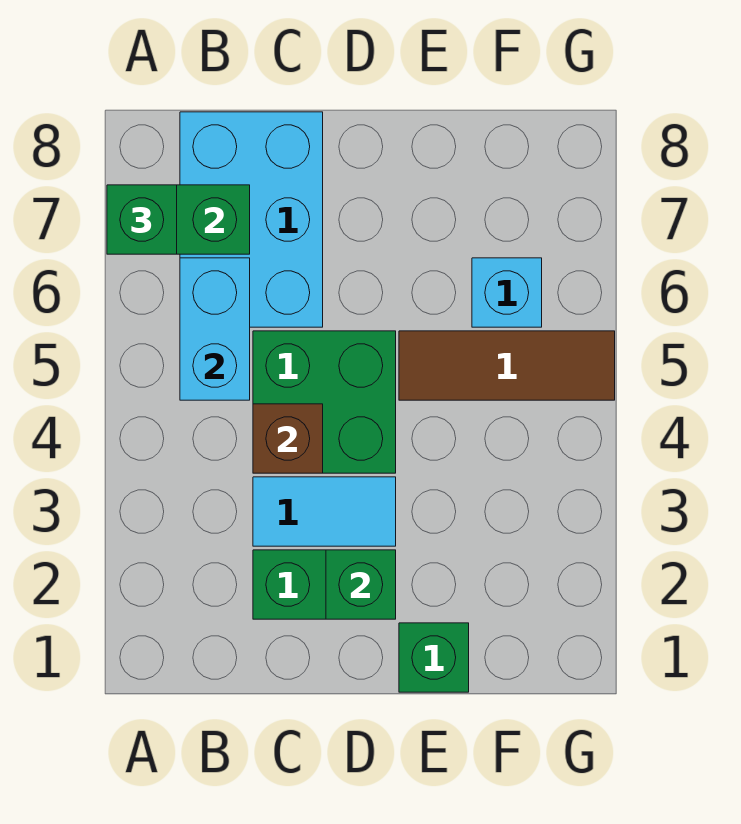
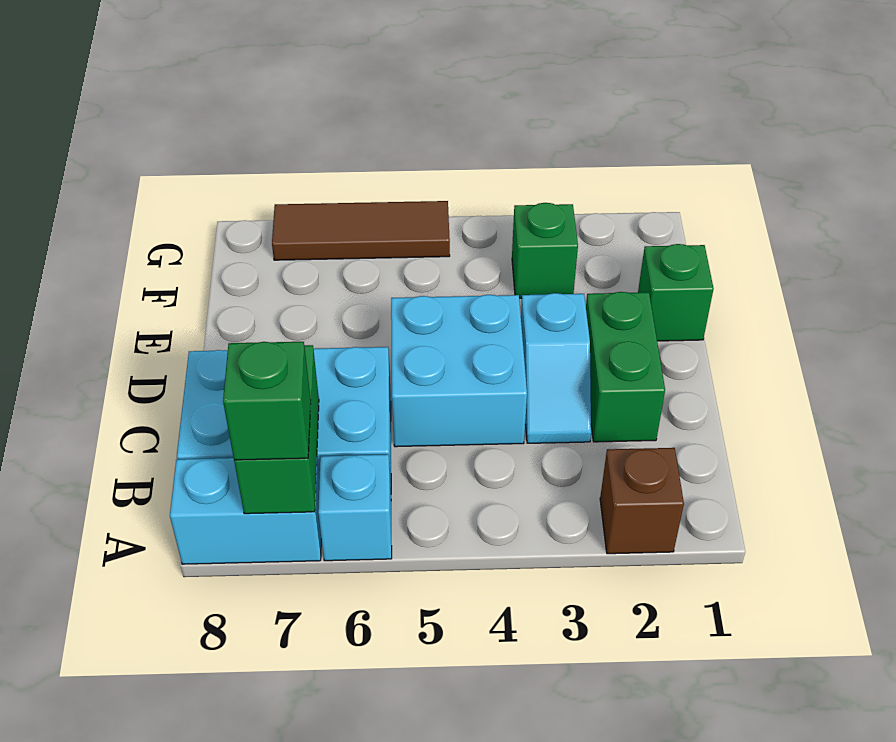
cyan 1x2 brick [180,258,250,400] -> cyan 1x2 brick moved to [170,458,321,564]
cyan 1x2 tile [253,477,396,546] -> cyan 1x2 slope [521,293,591,443]
green 2x2 brick [253,331,396,473] -> cyan 2x2 brick [391,295,527,447]
brown 1x1 brick [253,404,323,473] -> brown 1x1 brick moved to [600,448,684,554]
green 1x1 brick [326,550,396,619] -> green 1x1 brick moved to [512,203,578,298]
brown 1x3 tile [399,331,615,400] -> brown 1x3 tile turned to [272,201,450,260]
cyan 1x1 brick [472,258,542,327] -> cyan 1x1 brick moved to [318,454,392,561]

